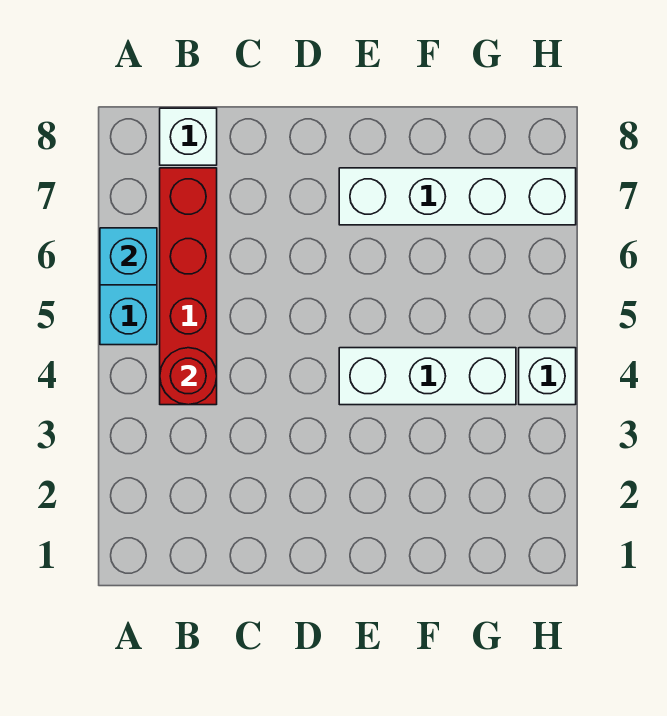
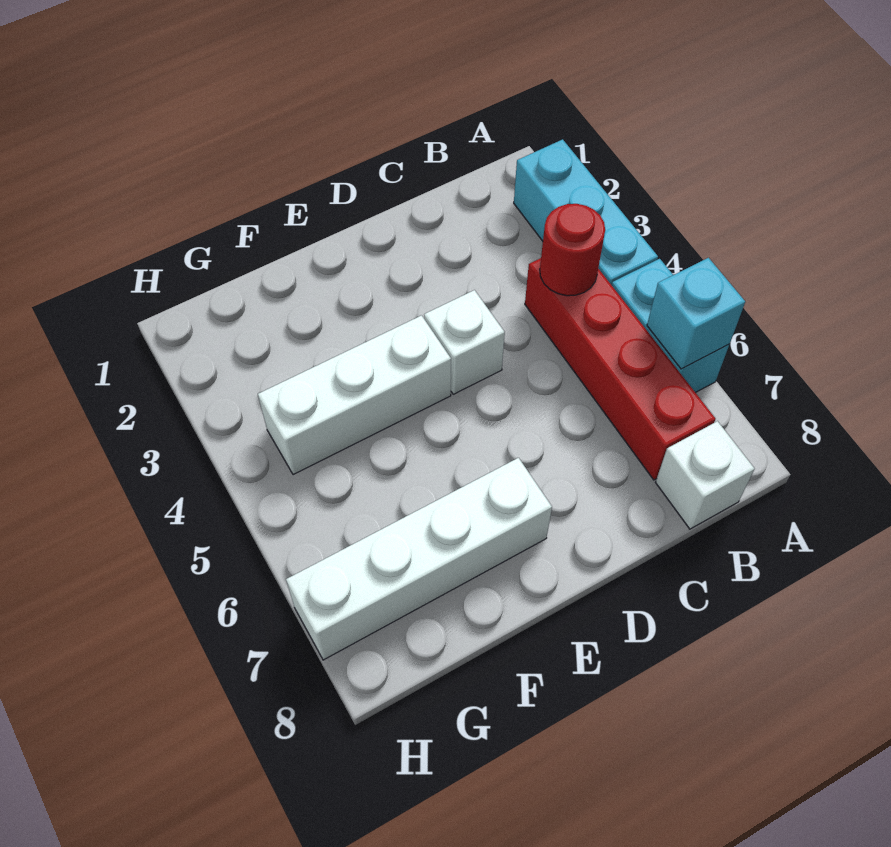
none -> cyan 1x3 brick [514,139,658,285]
white 1x1 brick [519,348,576,405] -> white 1x1 brick moved to [424,290,505,394]

